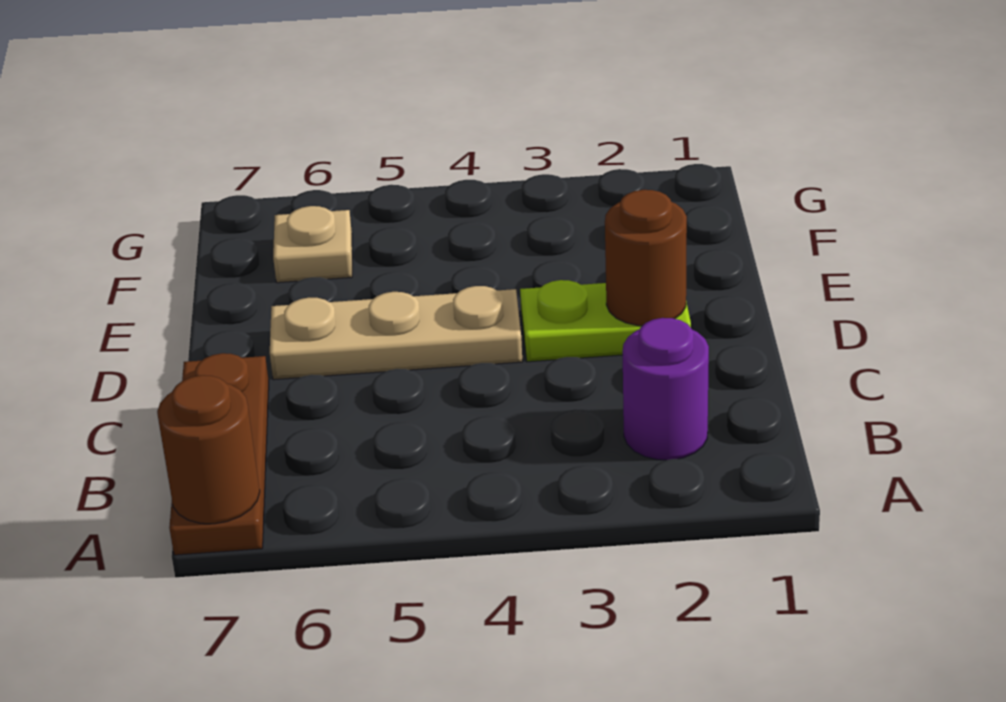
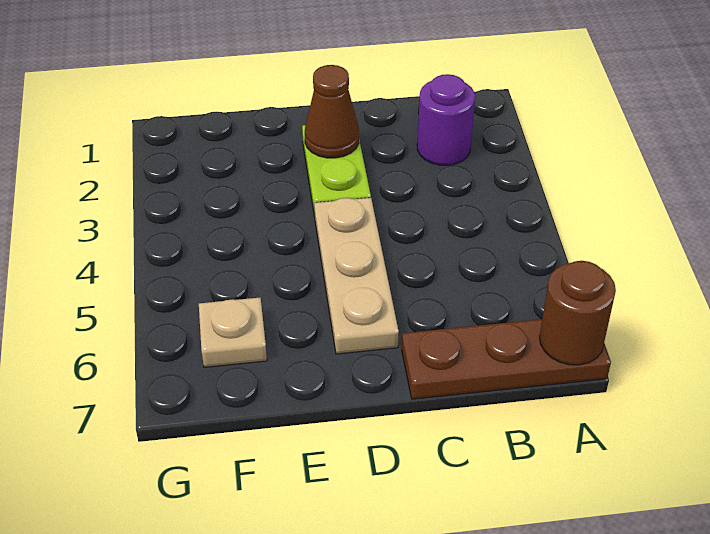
brown 1x1 round brick [605,190,687,326] -> brown 1x1 cone [305,65,359,158]

